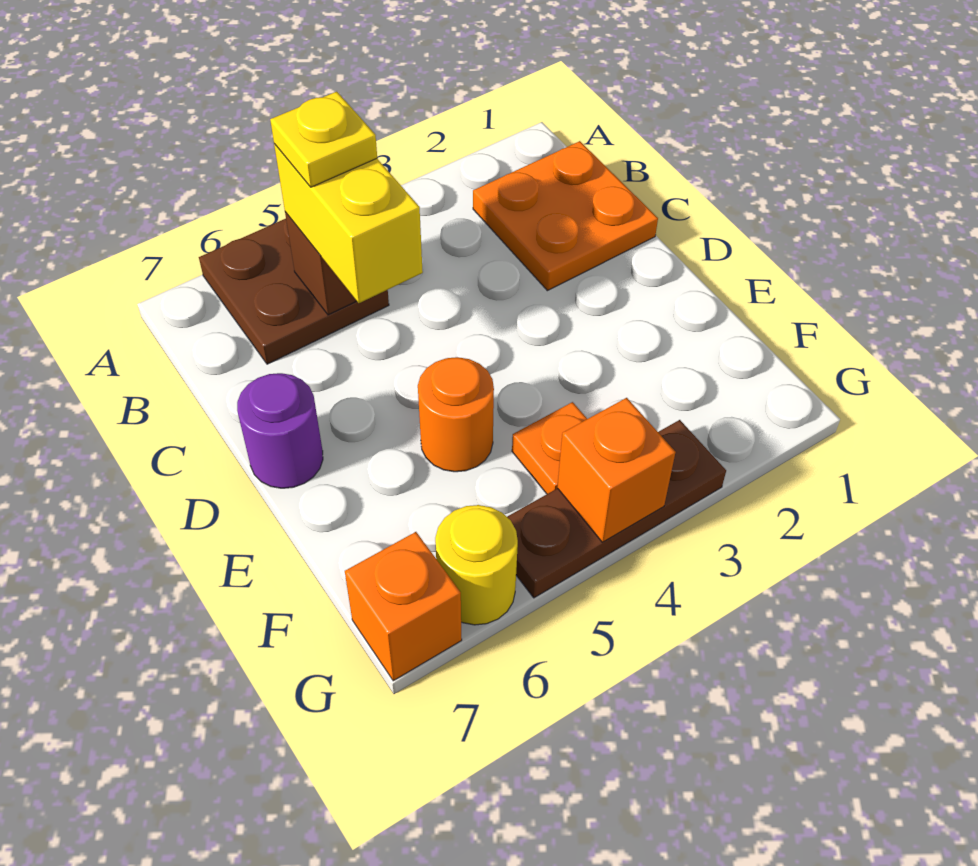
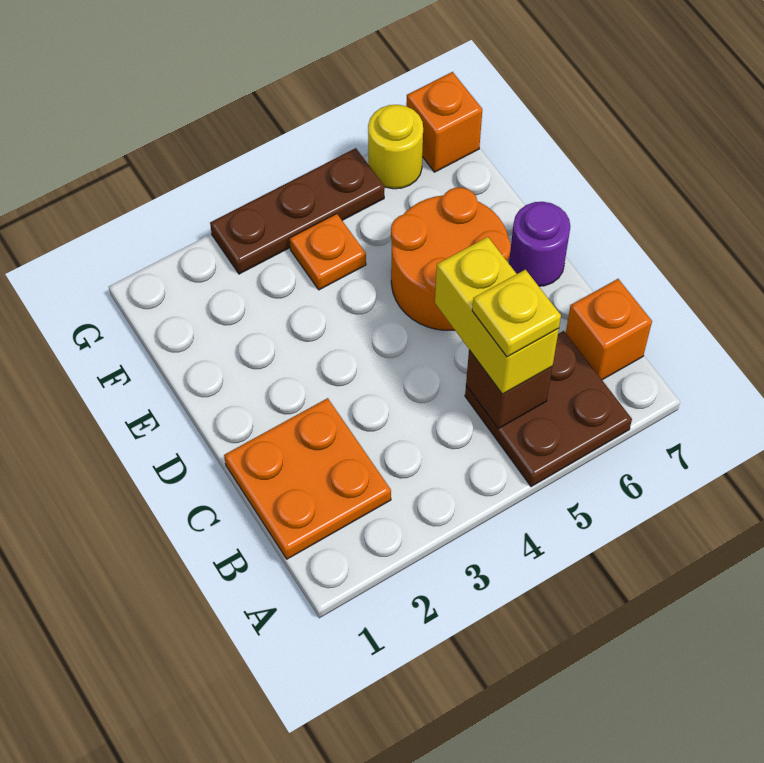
orange 1x1 round brick [418,357,494,472] -> orange 2x2 round brick [391,188,511,330]
orange 1x1 brick [557,398,676,542] -> orange 1x1 brick moved to [566,279,652,380]

